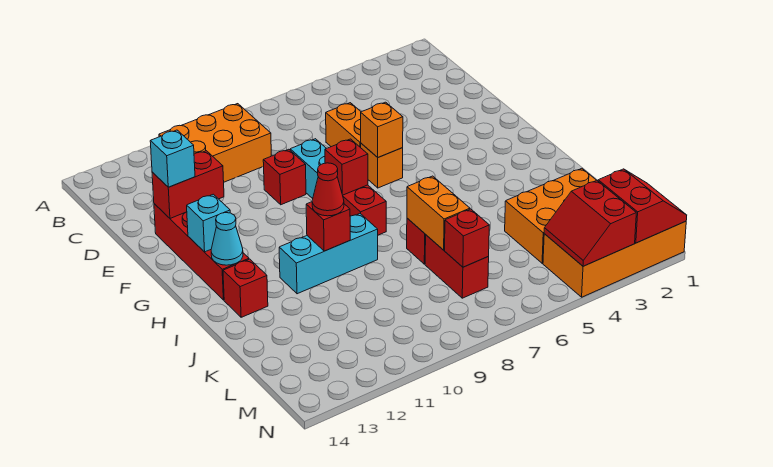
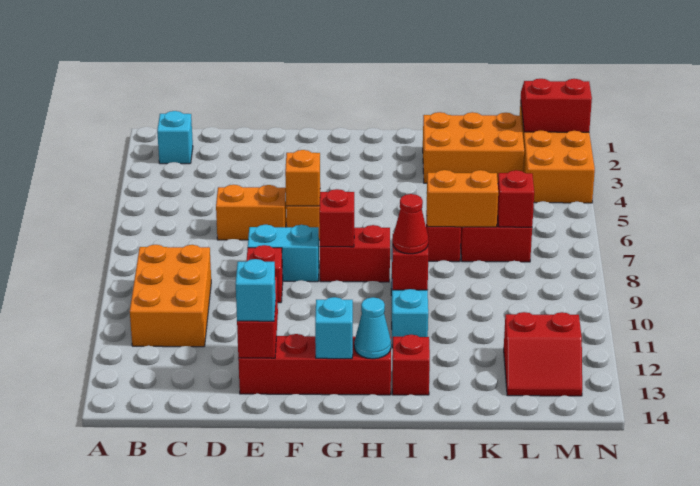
none -> cyan 1x1 brick [157,111,193,164]
orange 2x3 brick [505,169,597,263] -> orange 2x3 brick turned to [423,112,524,183]
red 2x2 slope [544,181,636,266] -> red 2x2 slope moved to [504,312,582,396]

